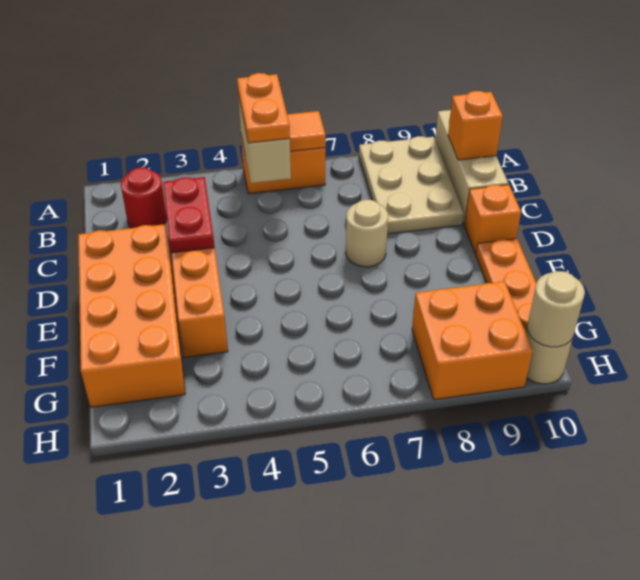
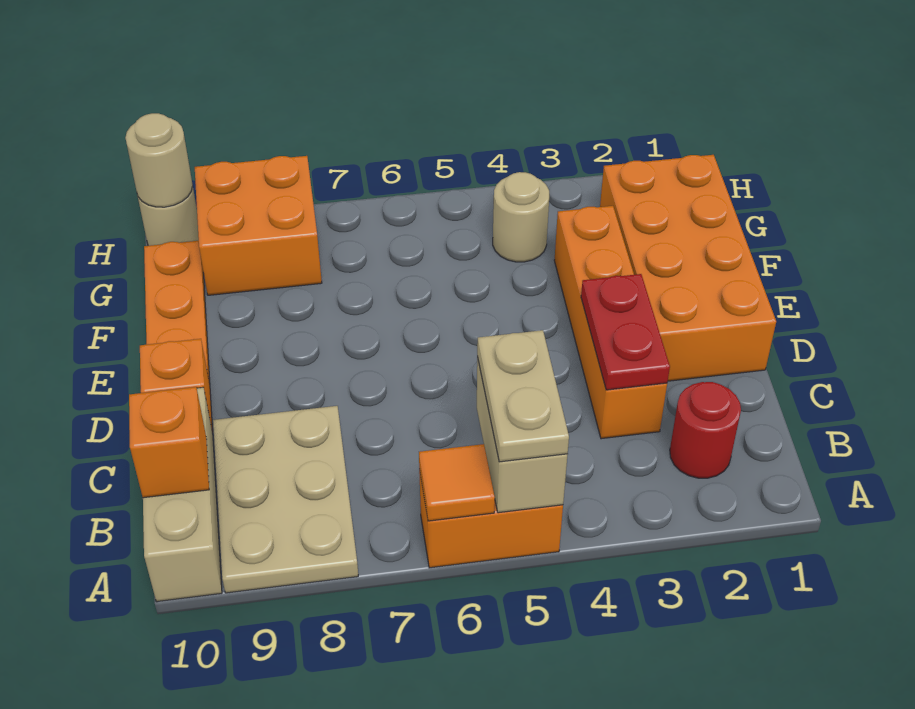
orange 1x2 plate [237,73,290,143] -> tan 1x2 plate [477,330,569,462]
tan 1x1 round brick [346,200,388,267] -> tan 1x1 round brick moved to [493,172,549,262]

